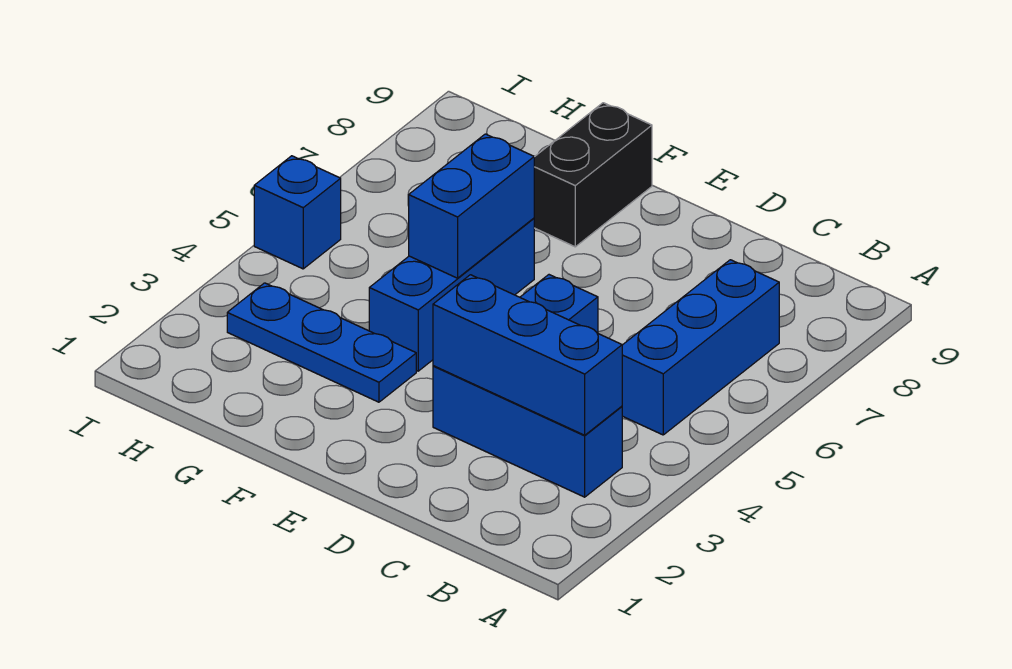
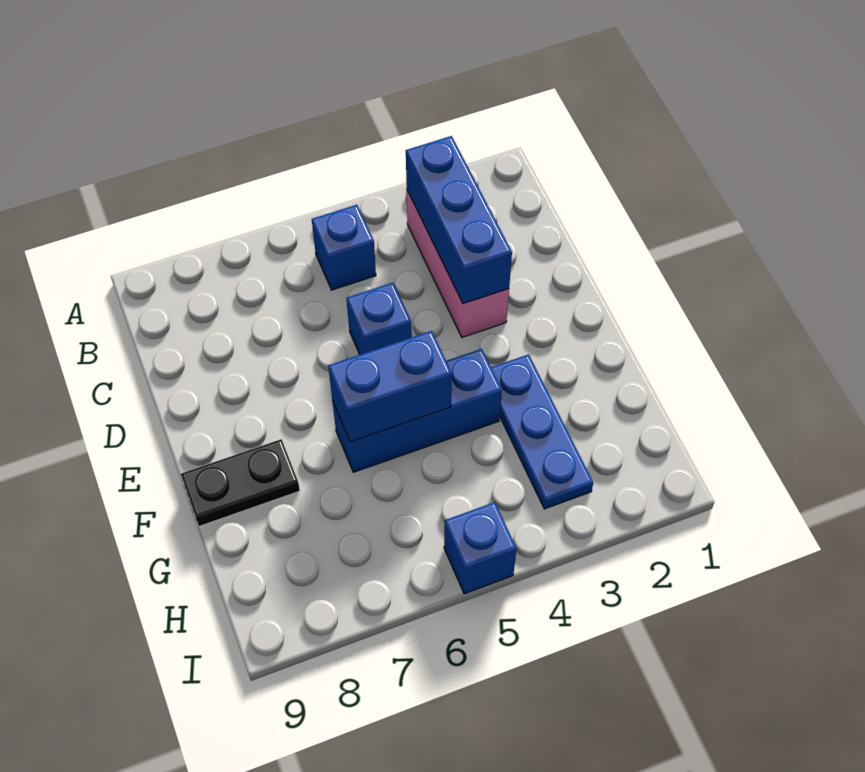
blue 1x3 brick [433,366,622,497] -> pink 1x3 brick [407,191,509,337]
blue 1x3 brick [622,260,779,435] -> blue 1x1 brick [312,205,376,290]
black 1x2 brick [534,103,652,247] -> black 1x2 plate [181,439,300,526]

